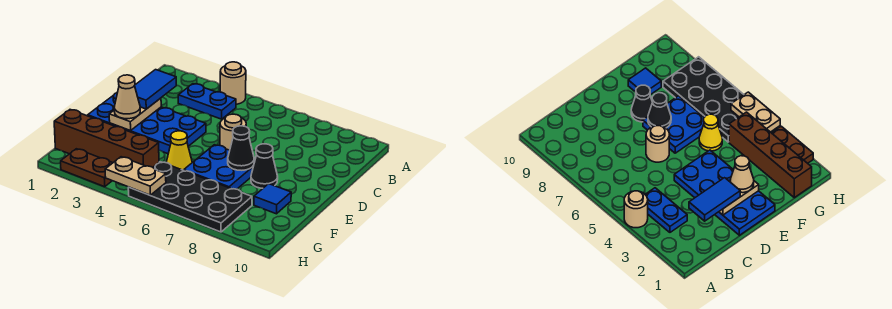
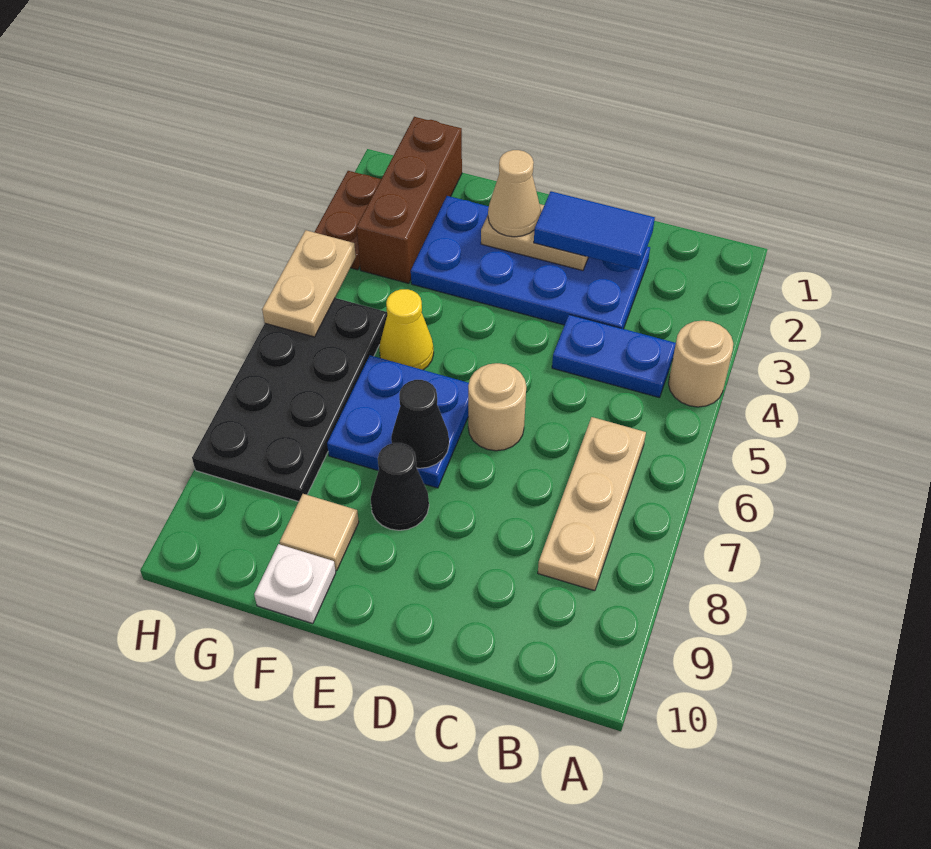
blue 1x2 plate [178,84,236,119] -> blue 1x2 plate turned to [552,315,676,398]
none -> tan 1x3 plate [538,417,646,591]
blue 2x4 plate [88,92,206,154] -> blue 2x4 plate turned to [411,196,650,329]
blue 1x1 tile [254,184,291,214] -> tan 1x1 tile [280,494,359,571]
none -> white 1x1 plate [254,544,336,624]
brown 1x4 brick [54,110,159,167] -> brown 1x3 brick [357,117,462,283]

